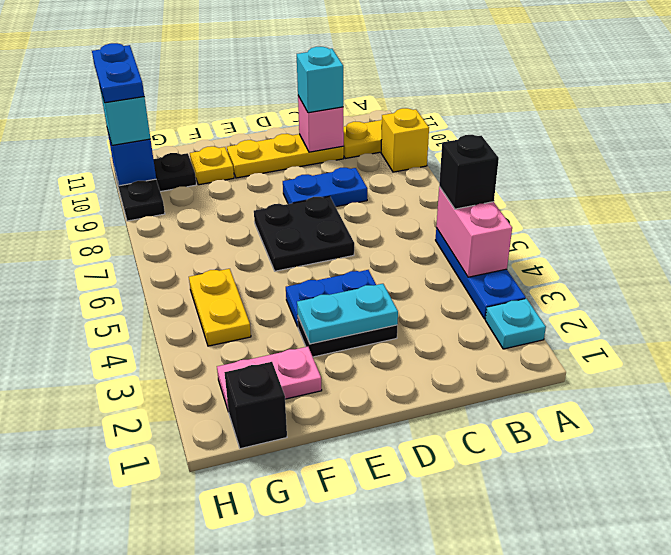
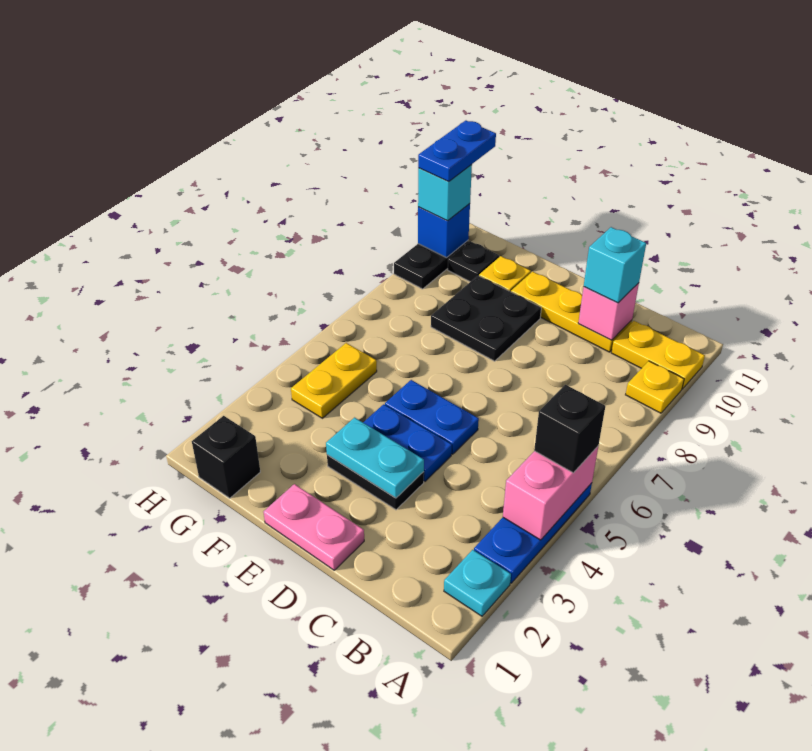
yellow 1x1 brick [381,108,429,172] -> yellow 1x1 plate [626,361,684,413]
blue 1x2 plate [283,168,368,207] -> blue 1x2 plate moved to [385,380,479,454]
black 2x2 plate [254,196,354,271] -> black 2x2 plate moved to [431,276,541,361]
pink 1x2 plate [217,347,322,412] -> pink 1x2 plate moved to [264,484,364,570]

